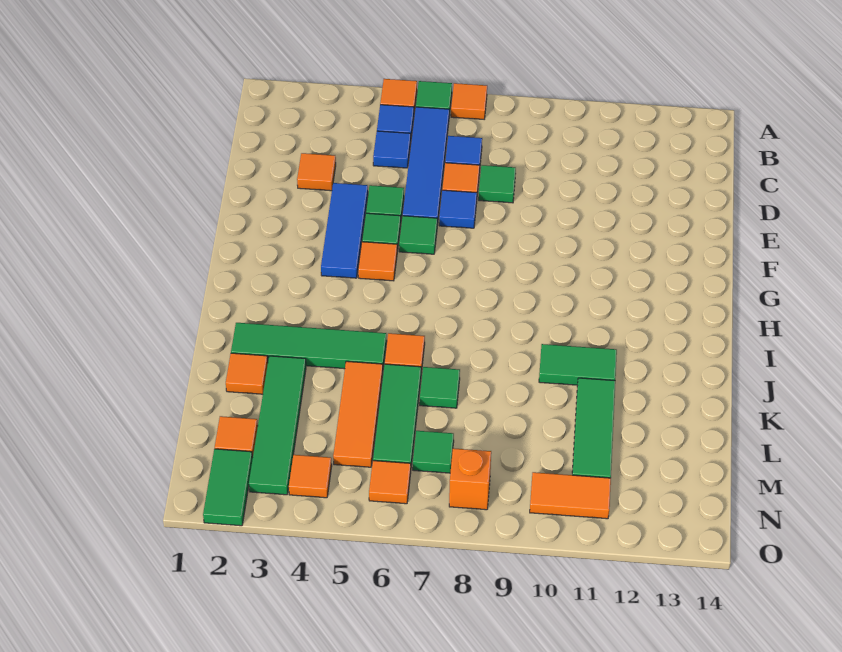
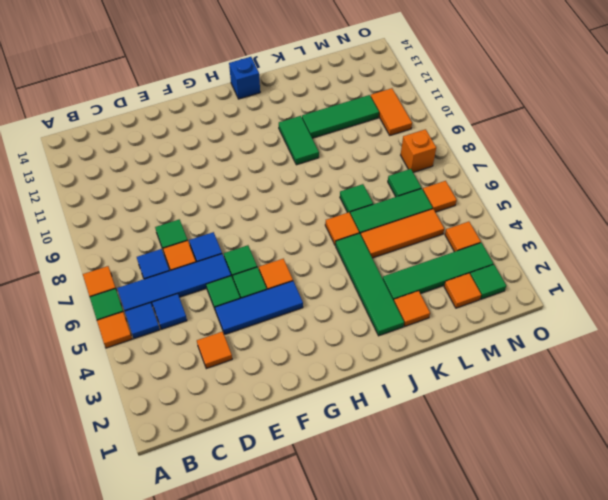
none -> blue 1x1 brick [229,57,260,99]
green 1x2 tile [203,449,253,526] -> green 1x1 tile [470,264,506,299]

